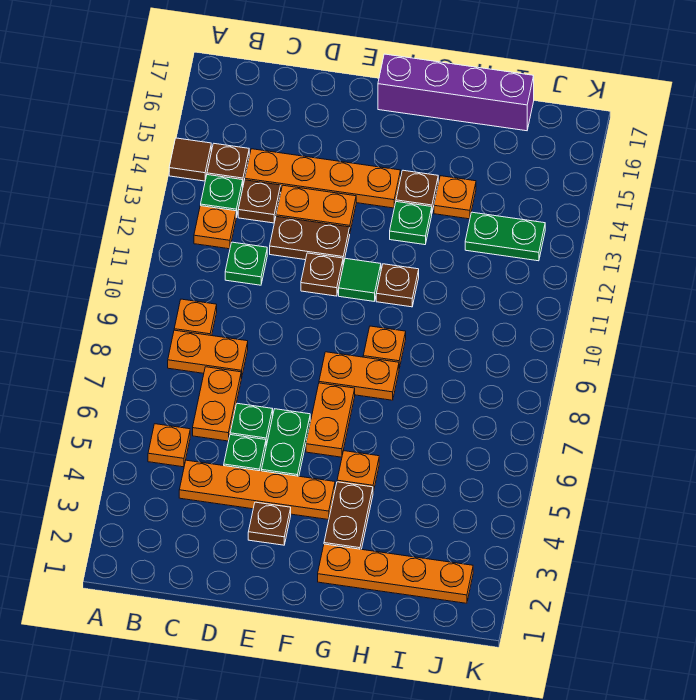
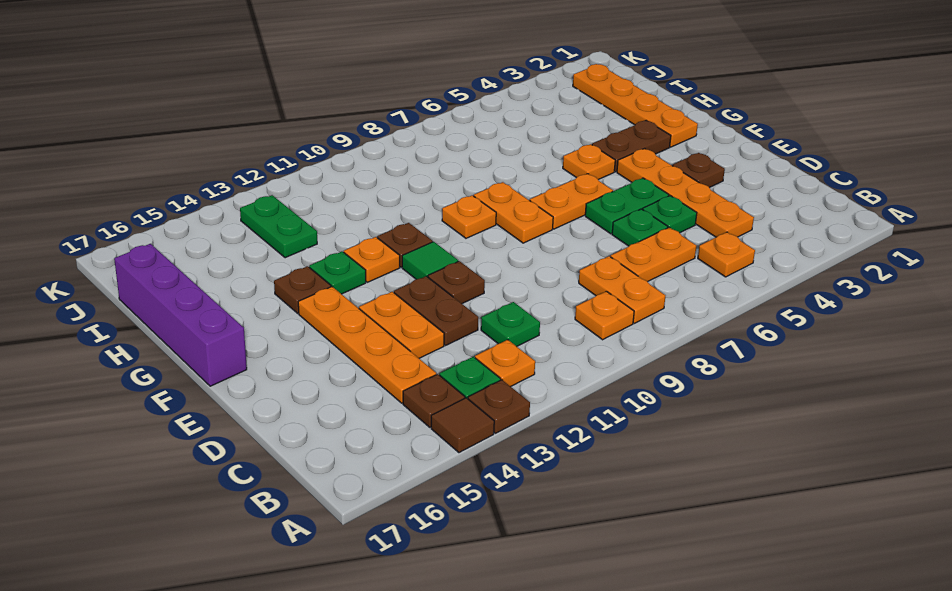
brown 1x1 plate [238,180,281,223] -> brown 1x1 plate moved to [468,380,530,433]
orange 1x1 plate [434,176,476,219] -> orange 1x1 plate moved to [344,237,400,282]

